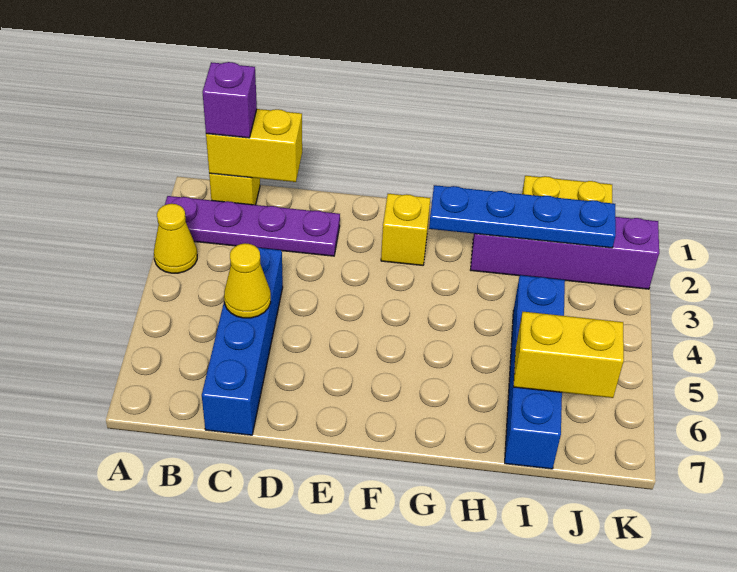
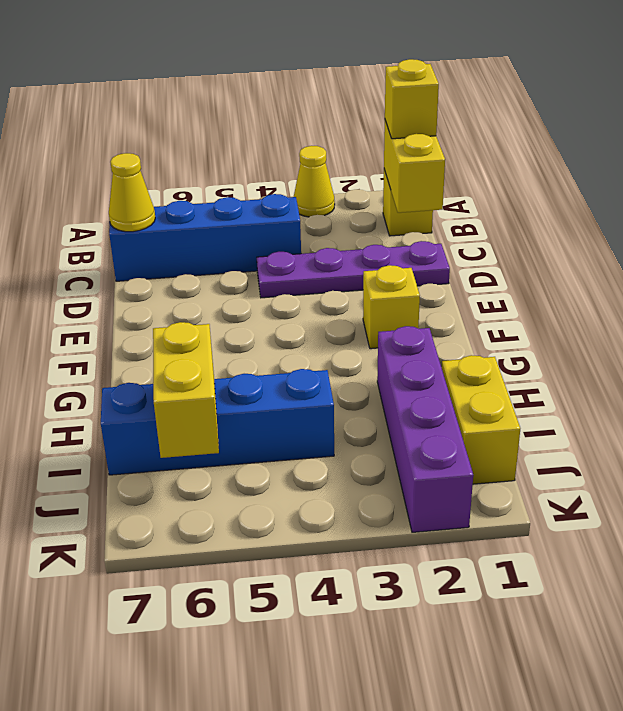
purple 1x4 plate [165,196,340,256] -> purple 1x4 plate turned to [257,241,450,298]
purple 1x1 brick [203,62,257,138] -> yellow 1x1 brick [385,59,439,139]
yellow 1x1 cone [224,243,271,318] -> yellow 1x1 cone moved to [109,153,155,232]
blue 1x4 plate [429,185,616,248] -> none

